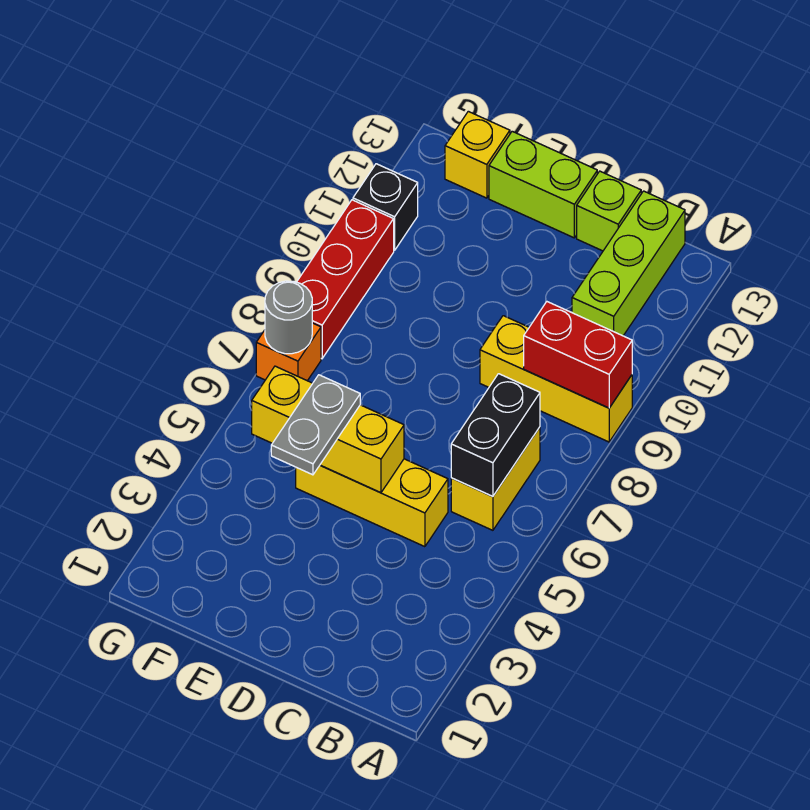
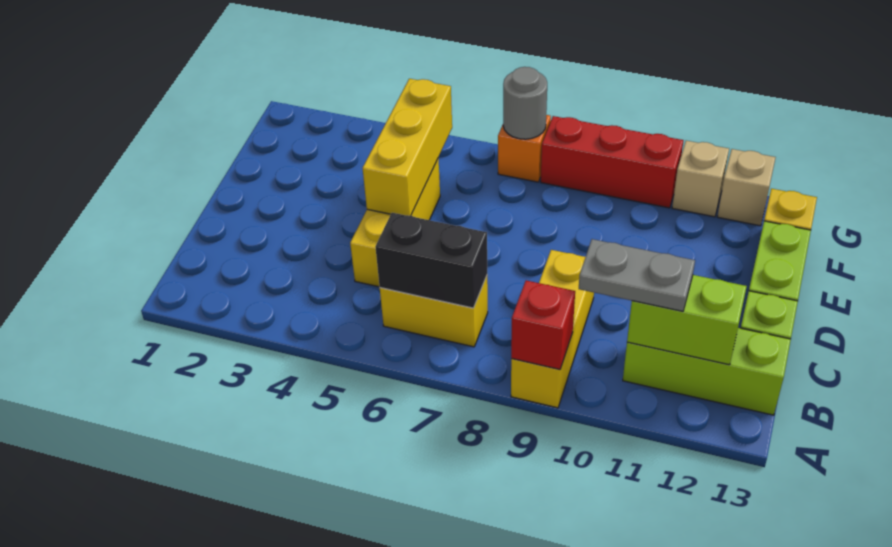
red 1x2 brick [524,302,632,408] -> red 1x1 brick [511,281,575,369]
none -> lime 1x2 brick [627,275,747,365]
grey 1x2 plate [271,375,360,475] -> grey 1x2 plate moved to [579,239,695,311]
black 1x1 brick [353,164,418,250] -> tan 1x1 brick [672,141,729,217]
none -> tan 1x1 brick [717,149,776,226]

